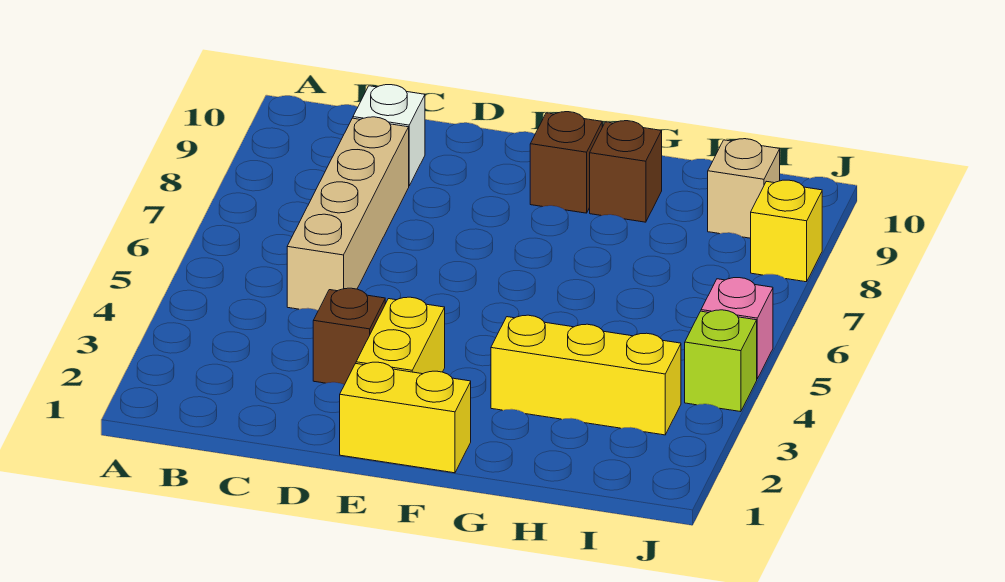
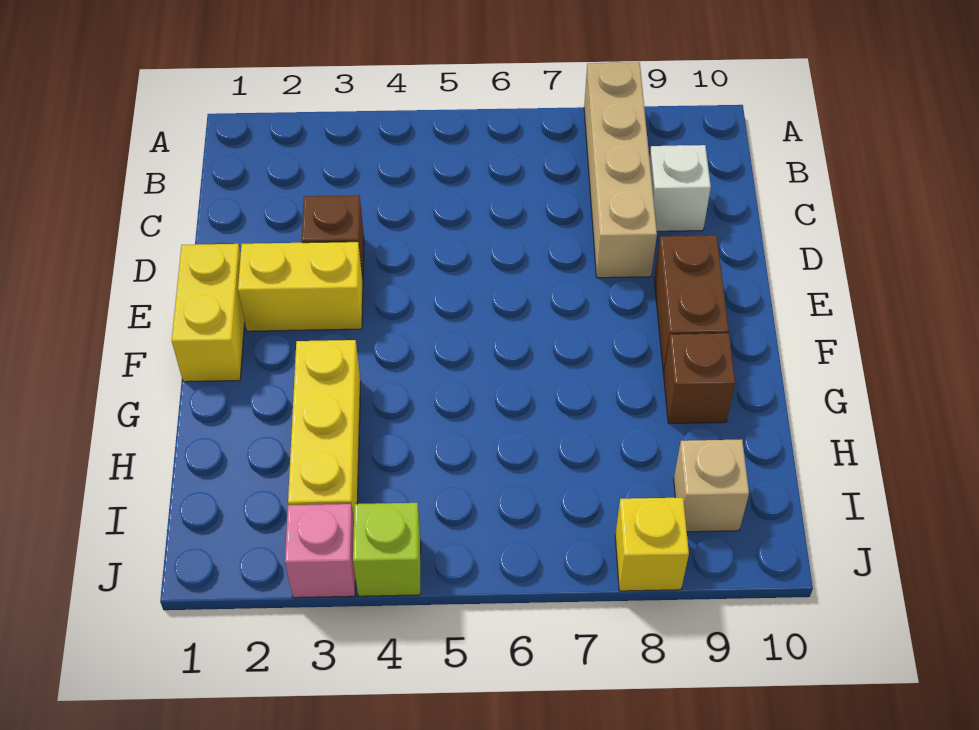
tan 1x4 brick [287,117,409,310] -> tan 1x4 brick turned to [584,62,657,278]
brown 1x1 brick [530,112,602,213] -> brown 1x2 brick [654,235,729,372]
pink 1x1 brick [701,278,773,379] -> pink 1x1 brick moved to [285,504,356,598]

